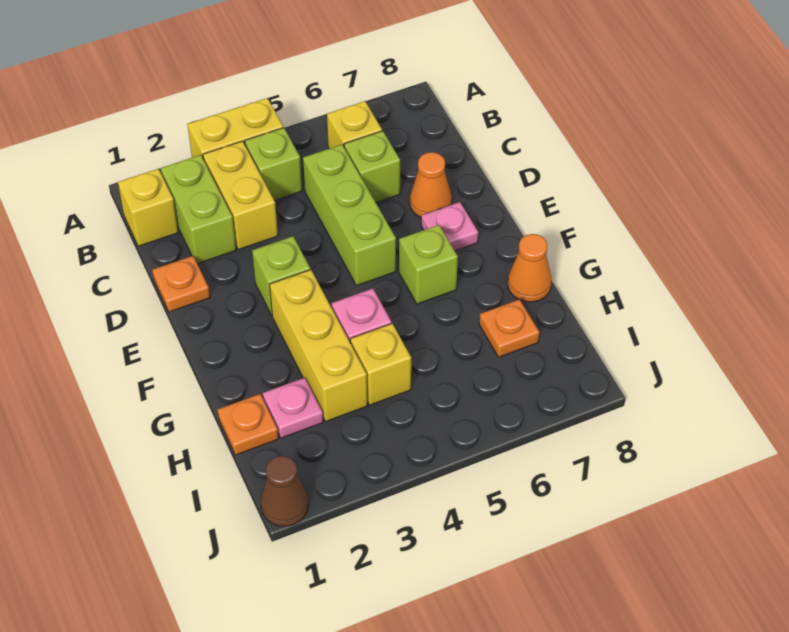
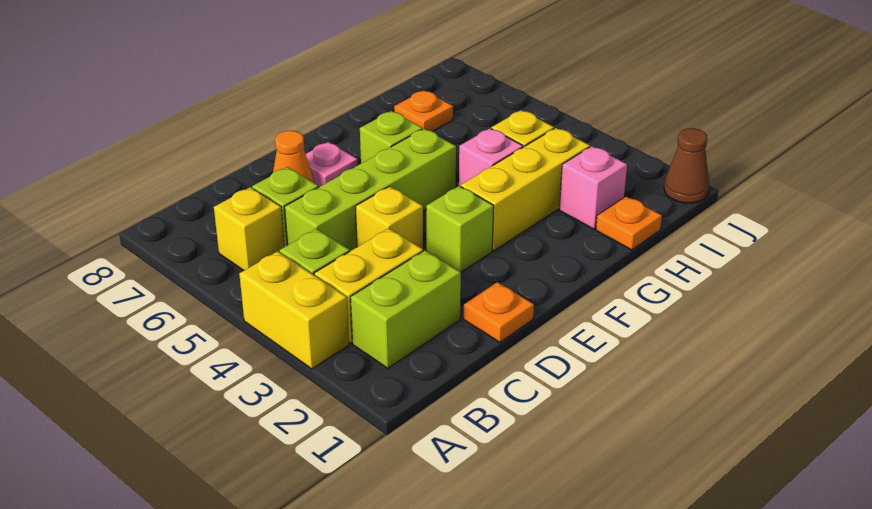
yellow 1x1 brick [118,169,178,246] -> yellow 1x1 brick moved to [355,186,423,249]
lime 1x3 brick [303,145,396,286] -> lime 1x4 brick [285,129,456,251]
orange 1x1 cone [508,234,551,302] -> none
pink 1x1 plate [263,378,323,438] -> pink 1x1 brick [559,146,627,229]

